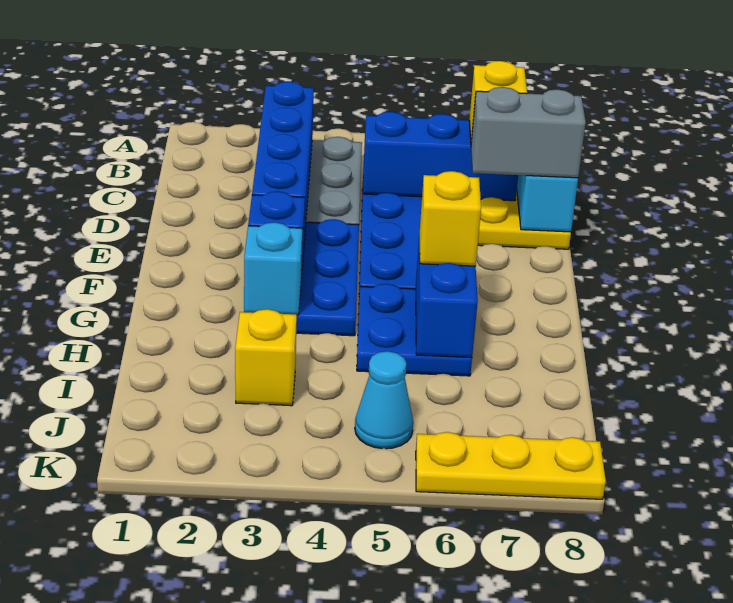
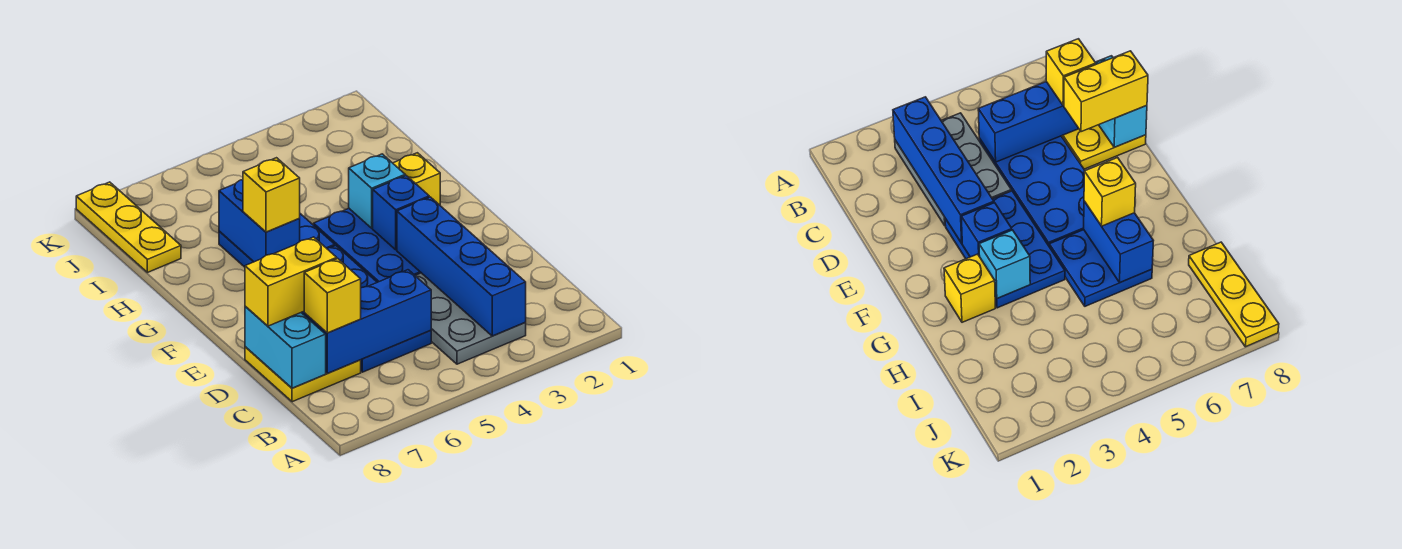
grey 1x2 brick [471,87,586,178] -> yellow 1x2 brick [245,237,337,326]
yellow 1x1 brick [235,309,297,406] -> yellow 1x1 brick moved to [393,153,440,205]
cyan 1x1 cone [355,351,413,449] -> none
yellow 1x3 plate [416,432,606,499] -> yellow 1x3 plate turned to [76,182,181,273]

